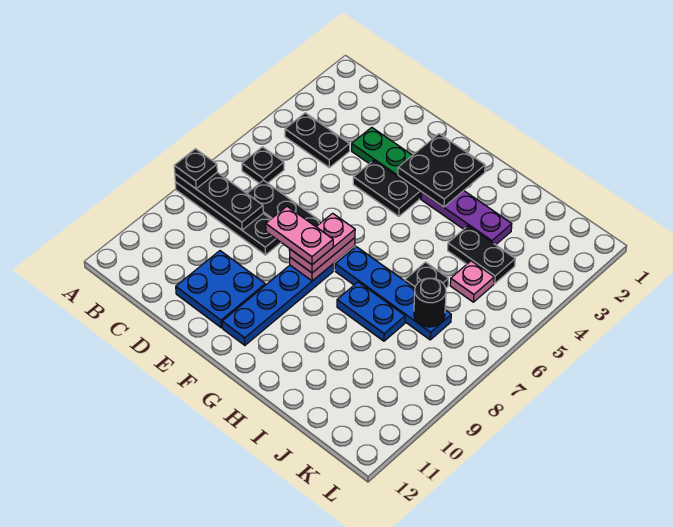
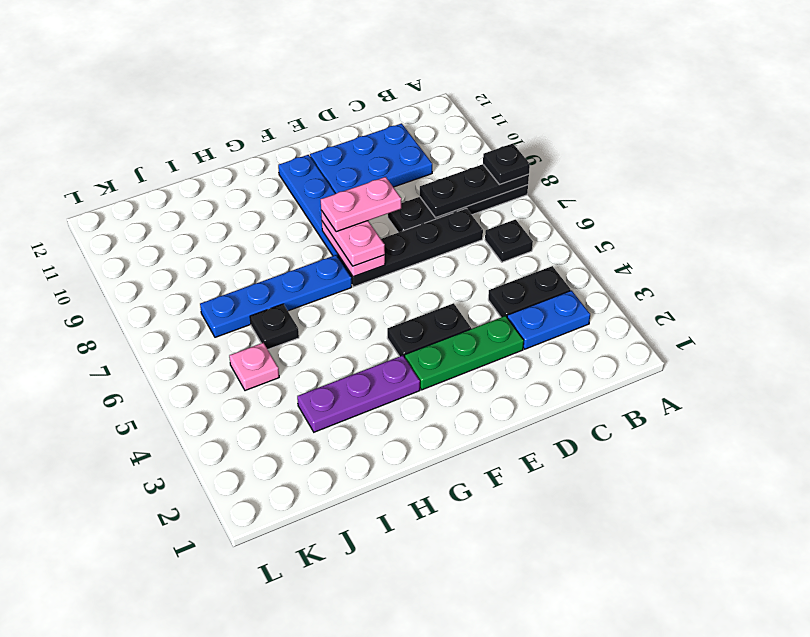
blue 2x2 plate [176,251,265,328] -> blue 2x3 plate [310,123,432,194]
black 2x2 plate [398,134,485,207] -> none
blue 1x2 plate [337,282,405,341] -> blue 1x2 plate moved to [507,291,590,349]
black 1x2 plate [448,226,515,284] -> none
black 1x1 round brick [414,278,446,327] -> none

